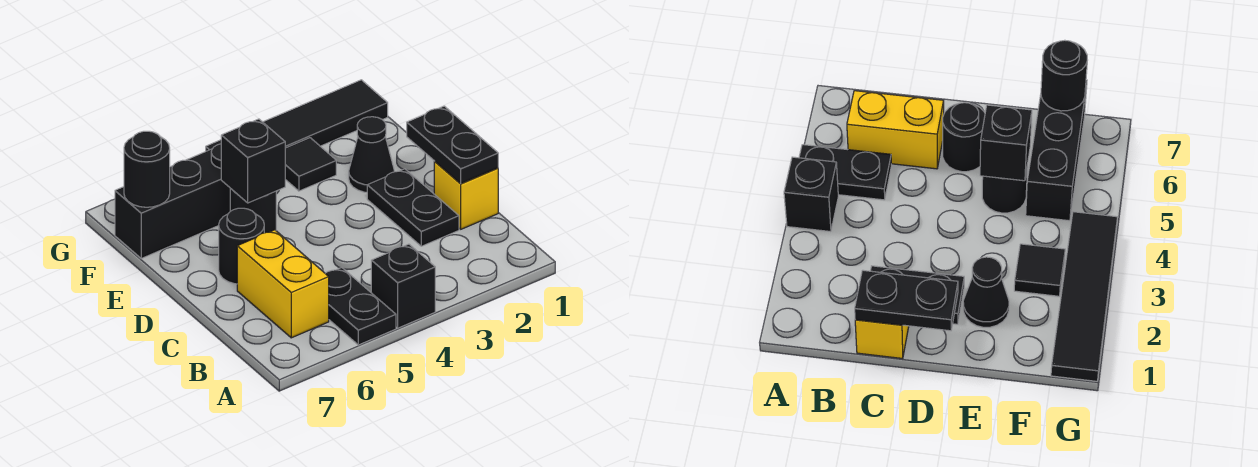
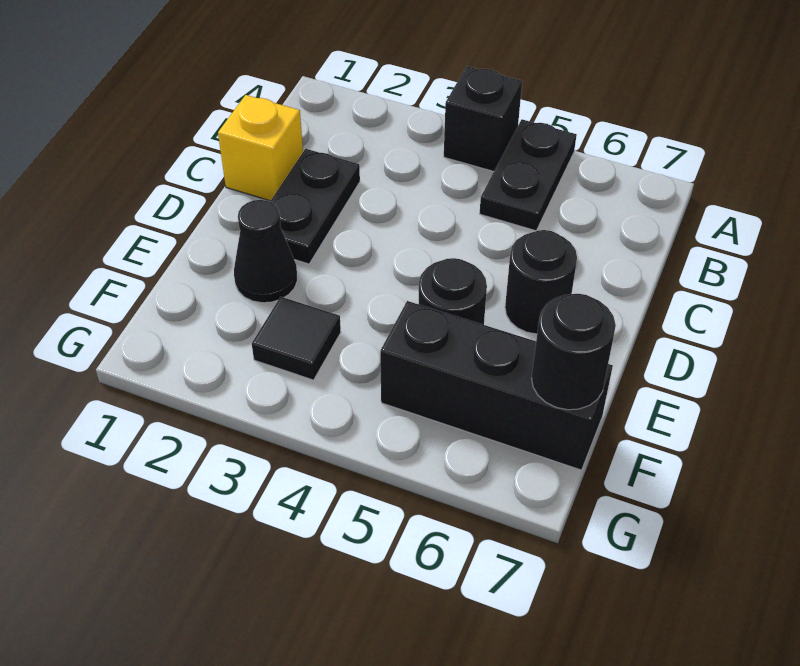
yellow 1x2 brick [237,230,329,338] -> none
black 1x2 plate [407,106,498,184] -> none
black 1x1 brick [221,119,285,203] -> none
black 1x4 tile [206,80,388,151] -> none

